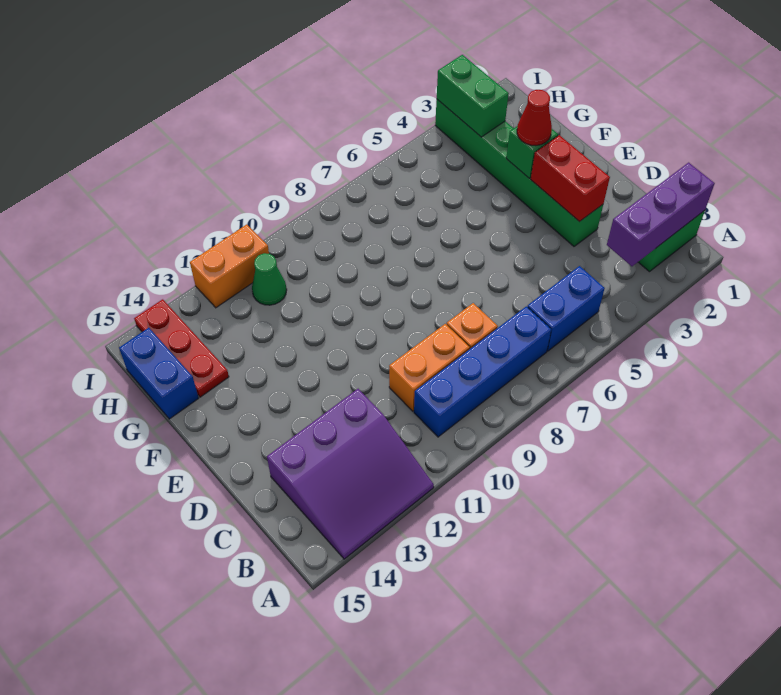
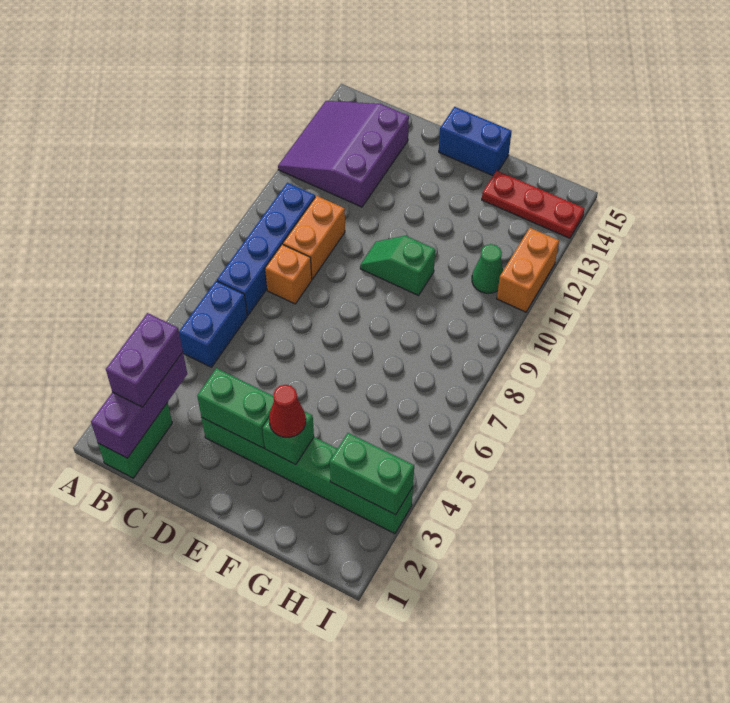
none -> purple 1x2 brick [106,313,183,407]
red 1x2 brick [531,135,610,222] -> green 1x2 brick [197,368,274,448]
none -> green 1x2 slope [360,236,435,296]
blue 1x2 brick [119,328,199,419] -> blue 1x2 brick moved to [439,107,512,176]

